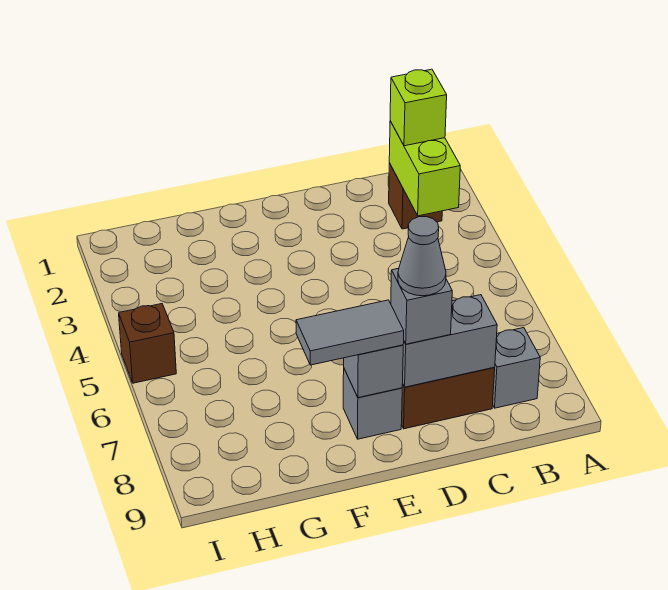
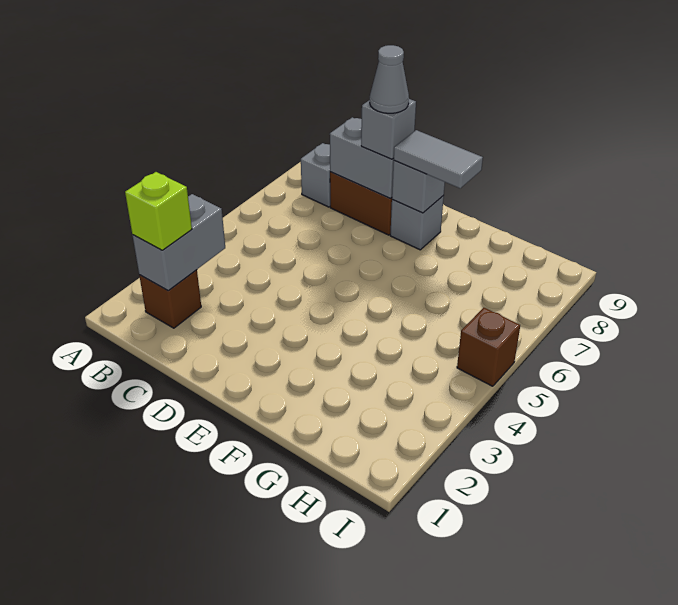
lime 1x2 brick [389,121,460,216] -> grey 1x2 brick [132,194,225,290]

